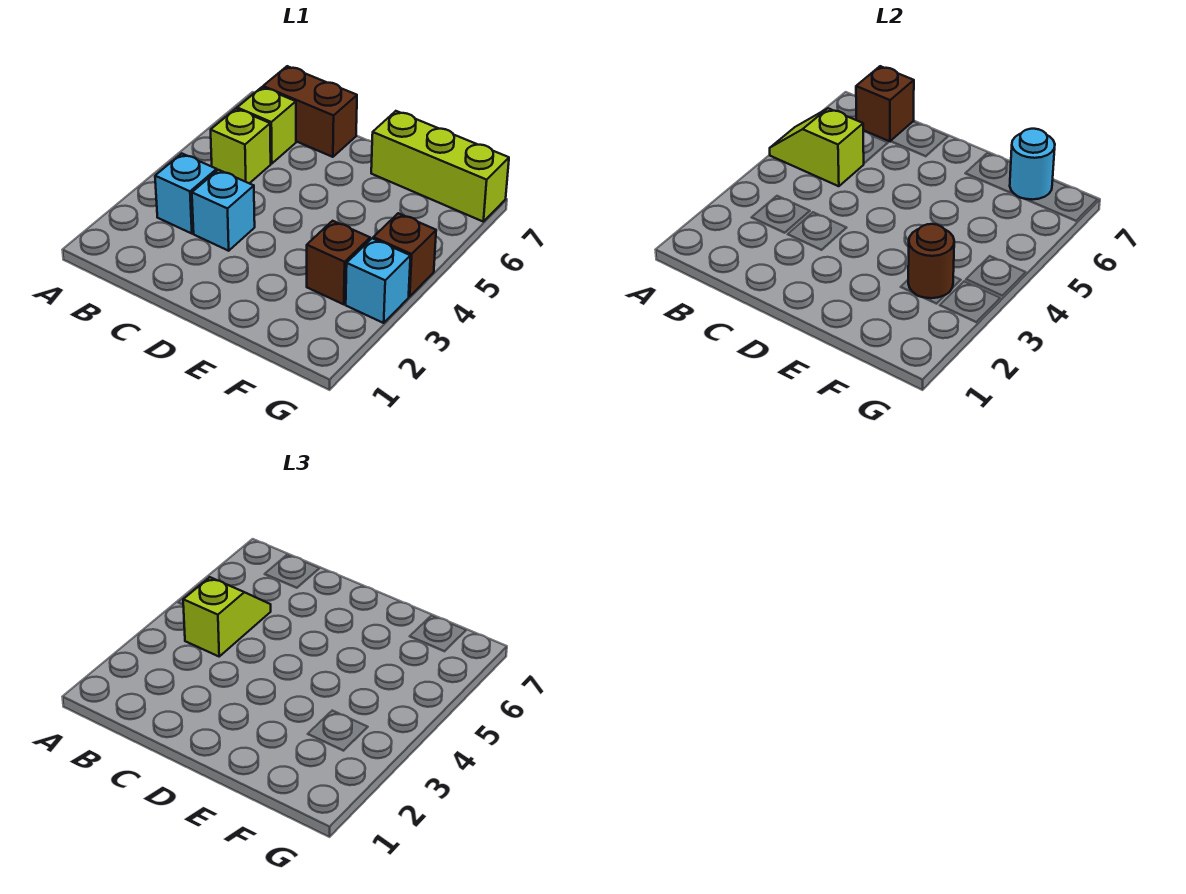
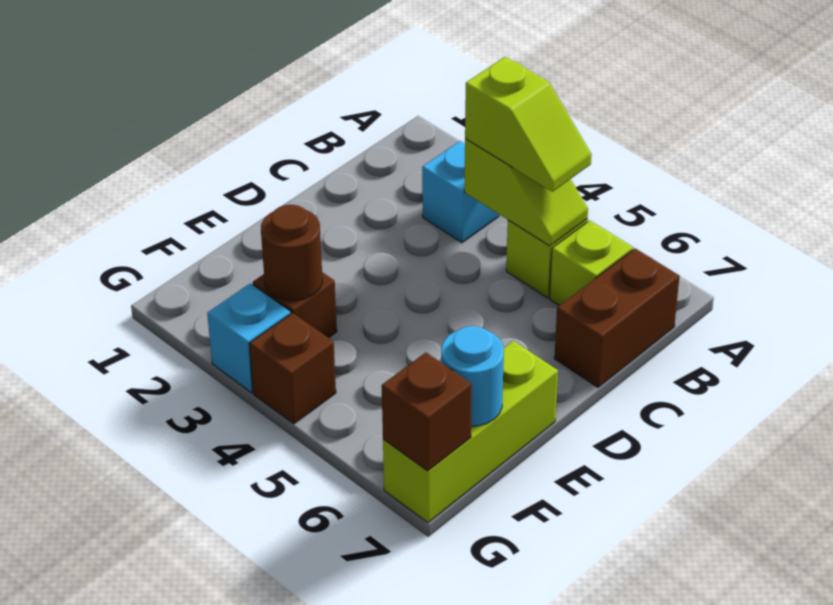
lime 1x2 slope [770,108,864,186] -> lime 1x2 slope turned to [464,139,588,246]
brown 1x1 brick [856,66,914,141] -> brown 1x1 brick moved to [382,352,472,471]
cyan 1x1 brick [192,170,255,251] -> none

